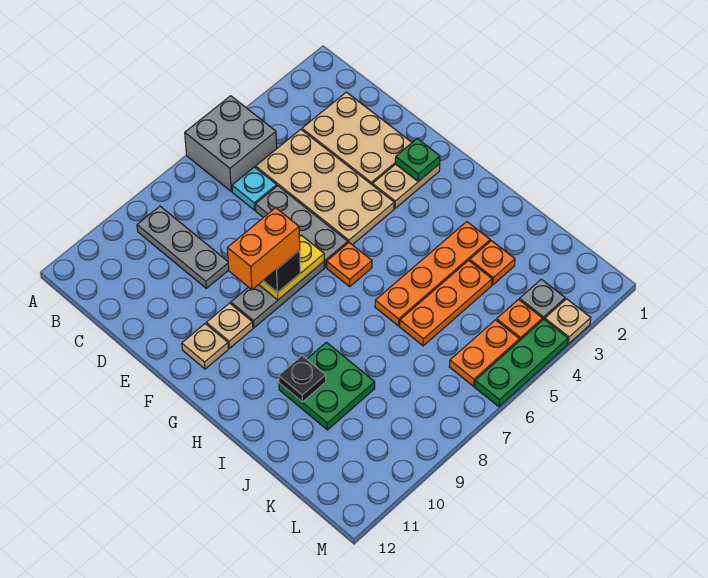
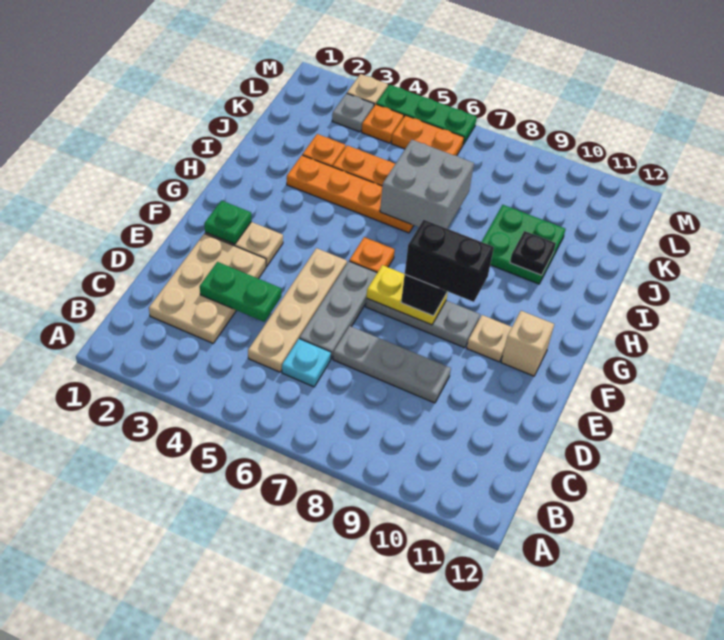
grey 2x2 brick [185,96,277,191] -> grey 2x2 brick moved to [380,140,474,228]
grey 1x3 plate [137,206,229,288] -> grey 1x3 plate turned to [333,326,451,403]
tan 2x4 plate [256,129,394,245] -> tan 1x4 plate [248,248,347,372]
none -> green 1x2 plate [200,262,281,322]
orange 1x2 brick [227,208,300,290] -> black 1x2 brick [405,220,494,302]
tan 1x1 plate [182,324,228,369] -> tan 1x1 brick [501,311,554,376]

